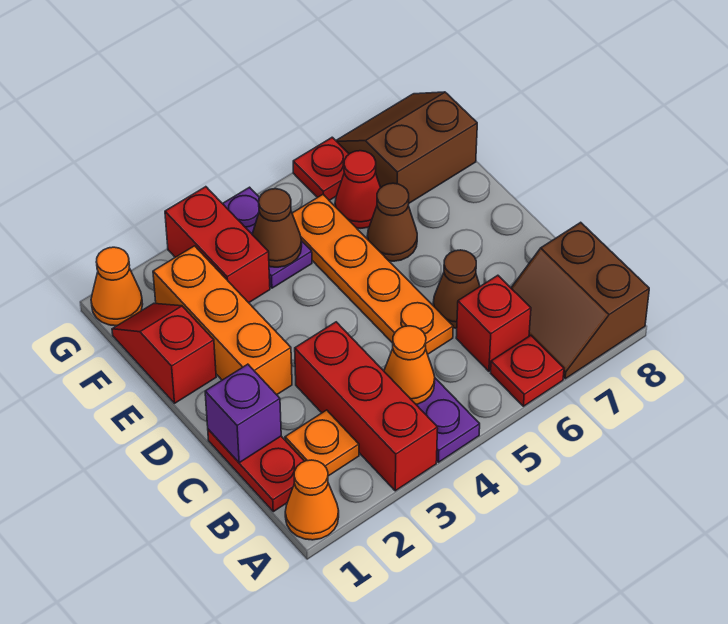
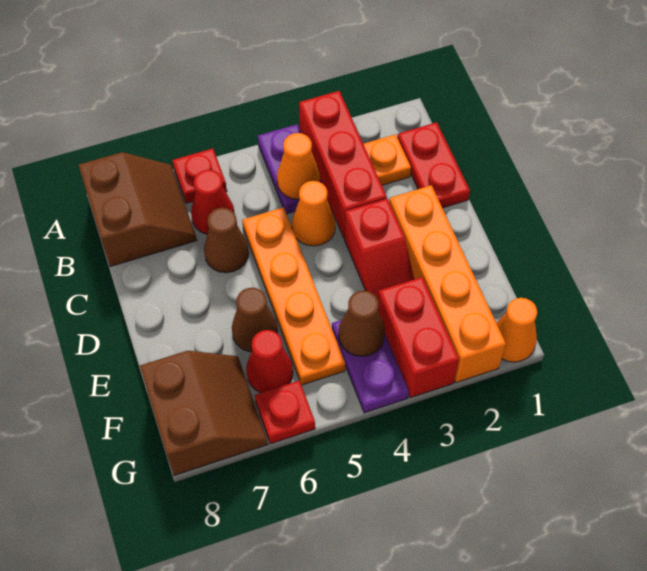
orange 1x1 cone [285,460,339,540] -> orange 1x1 cone moved to [292,181,335,246]
red 1x1 brick [456,275,531,371] -> red 1x1 cone [191,170,235,234]
purple 1x1 brick [205,364,281,463] -> none
orange 1x3 brick [153,246,292,395] -> orange 1x4 brick [389,185,506,383]
red 1x2 slope [112,303,216,403] -> red 1x2 slope moved to [344,199,414,299]
brown 2x2 slope [336,92,477,203] -> brown 2x2 slope turned to [140,351,268,476]

